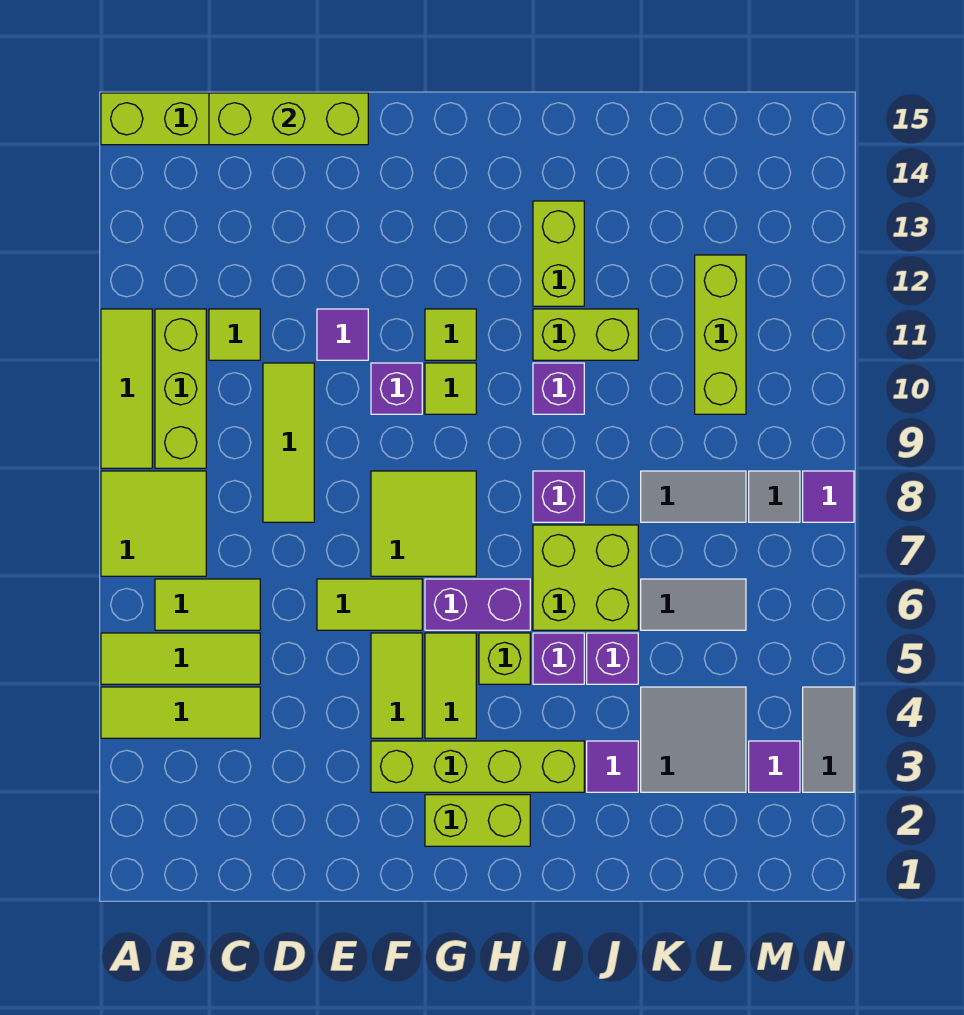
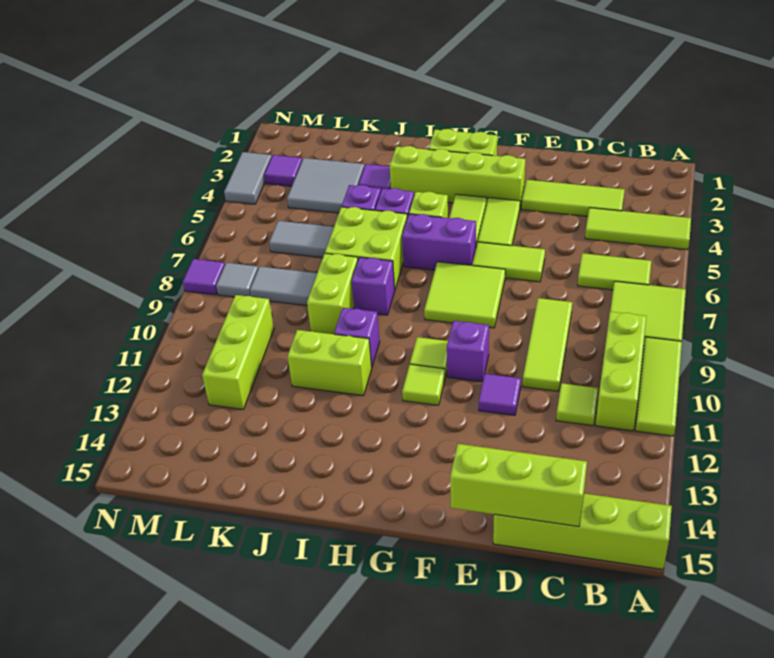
lime 1x3 tile [101,633,260,684] -> lime 1x3 tile moved to [522,180,625,216]
lime 1x2 brick [533,201,584,306] -> lime 1x2 brick moved to [307,253,358,334]

